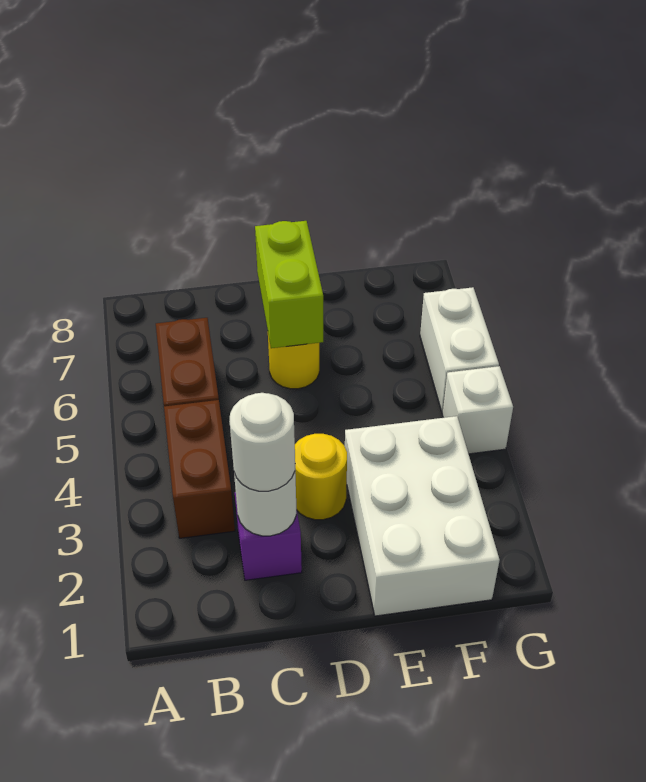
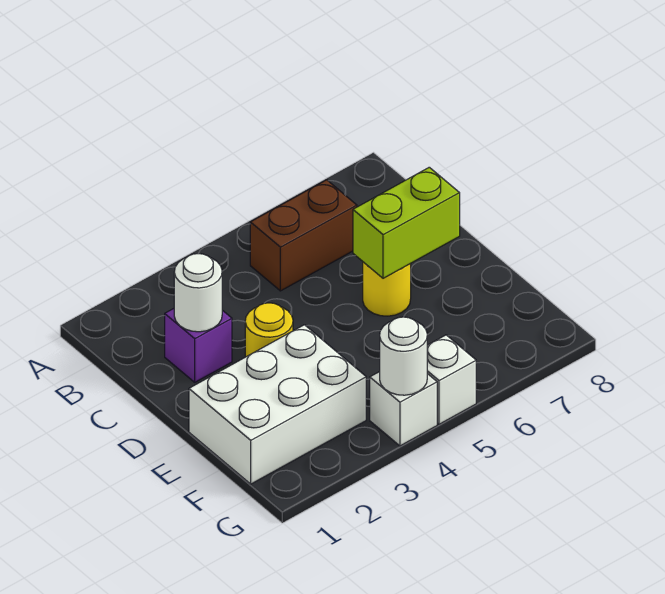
brown 1x2 brick [164,400,235,538] -> none
white 1x1 round brick [229,393,295,491] -> white 1x1 round brick moved to [380,317,427,395]
white 1x2 brick [420,287,499,413] -> white 1x1 brick [427,335,476,424]

